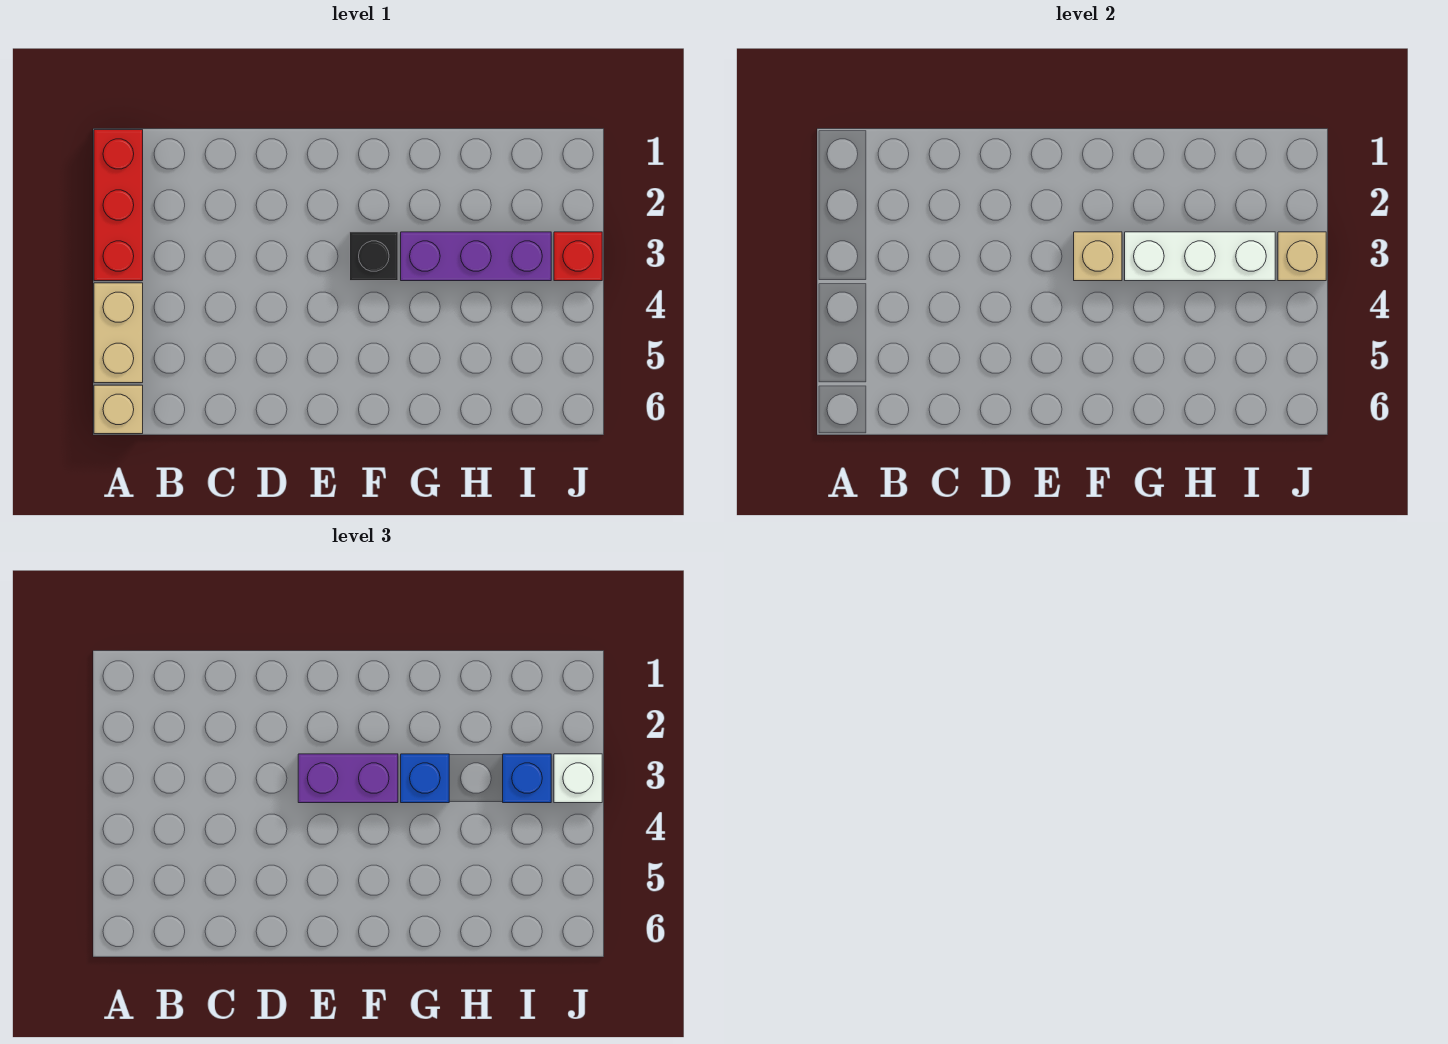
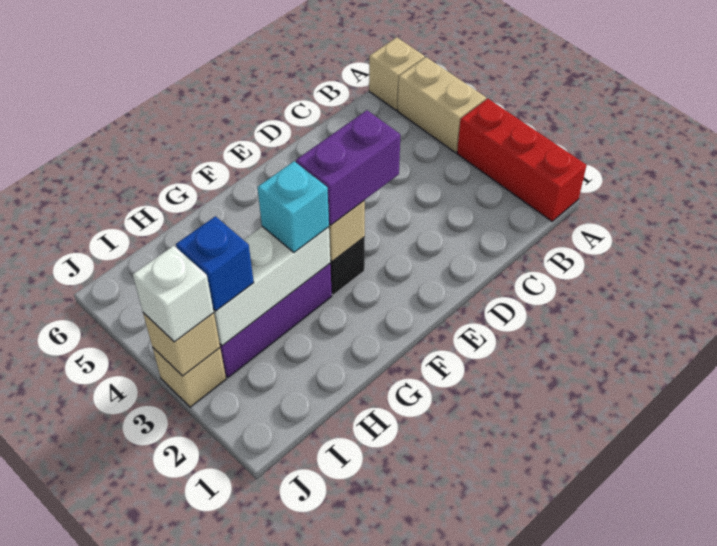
blue 1x1 brick [401,754,449,803] -> cyan 1x1 brick [258,161,329,252]
red 1x1 brick [554,232,602,281] -> tan 1x1 brick [153,348,226,407]

